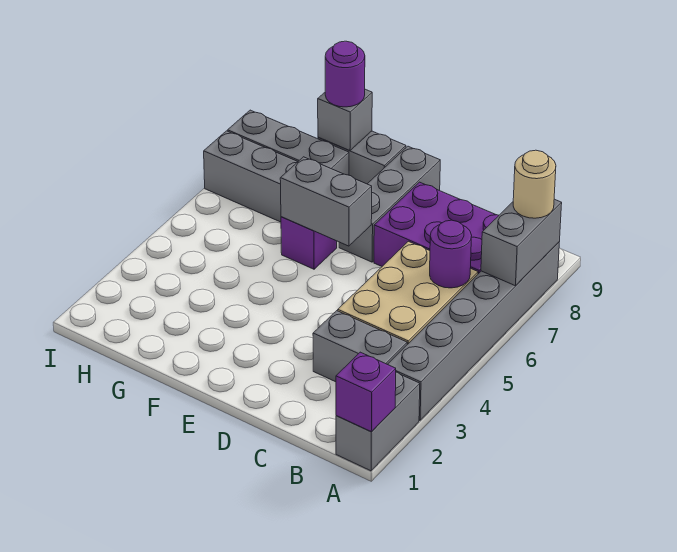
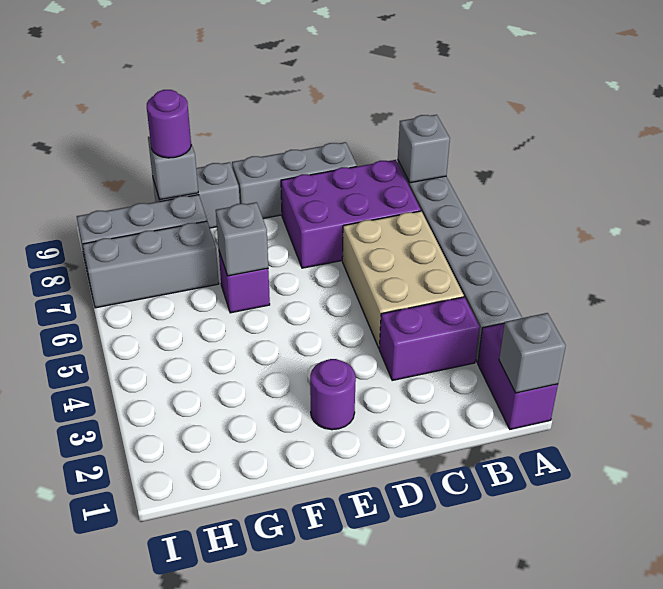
grey 1x2 brick [336,372,420,471] -> purple 1x2 brick [478,323,558,429]
purple 1x1 brick [336,352,396,432] -> grey 1x1 brick [499,313,566,393]
grey 1x2 brick [481,199,562,286] -> grey 1x1 brick [398,115,450,183]
tan 1x1 round brick [513,150,556,218] -> none
grey 1x2 brick [313,311,407,382] -> purple 1x2 brick [379,297,480,380]
purple 1x1 round brick [430,220,472,288] -> purple 1x1 round brick moved to [310,359,356,430]
grey 1x2 brick [280,157,372,246] -> grey 1x1 brick [216,202,268,276]
grey 1x3 brick [339,146,440,262] -> grey 1x3 brick turned to [232,142,357,218]

